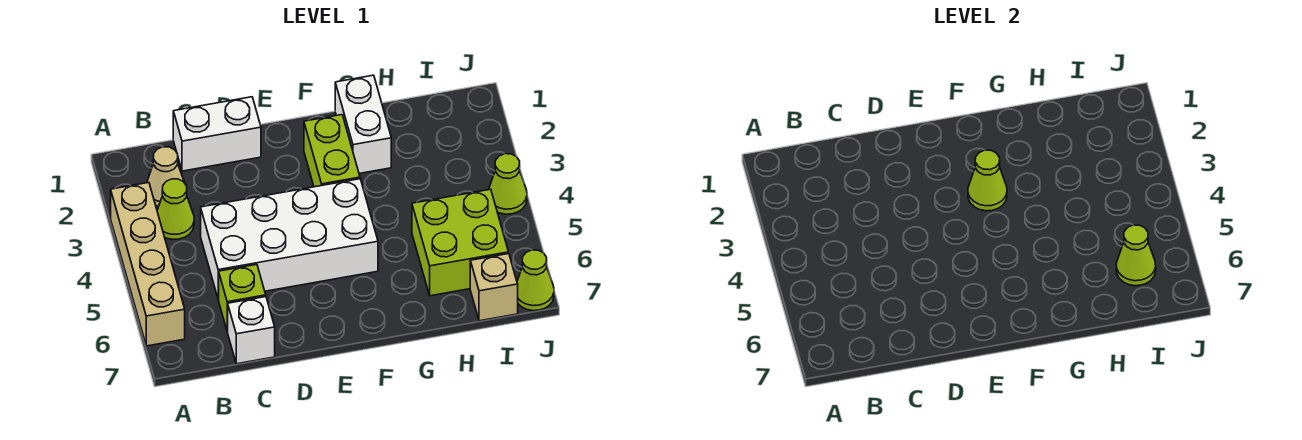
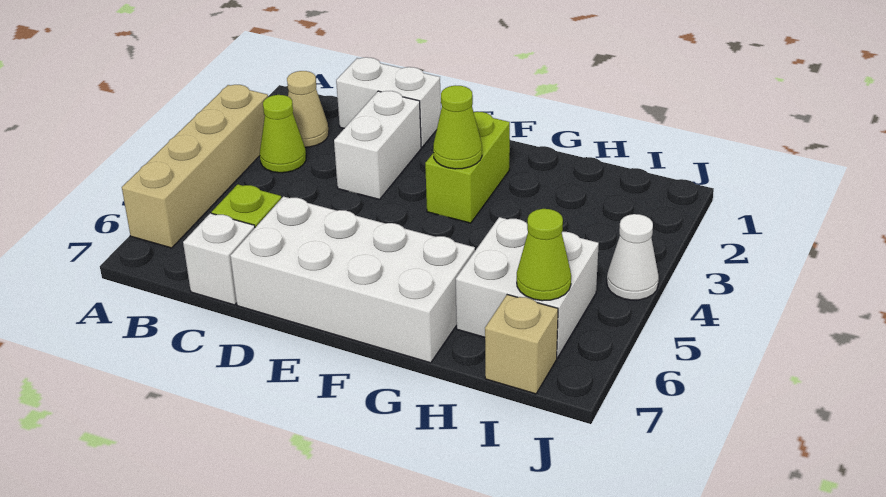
white 2x4 brick [201,179,378,299] -> white 2x4 brick moved to [230,196,475,363]
white 1x2 brick [335,75,391,174] -> white 1x2 brick moved to [334,91,421,199]
lime 2x2 brick [412,189,509,296] -> white 2x2 brick [456,217,599,358]
lime 1x1 cone [489,154,527,214] -> white 1x1 cone [607,214,659,300]
lime 1x1 cone [517,250,554,311] -> none

